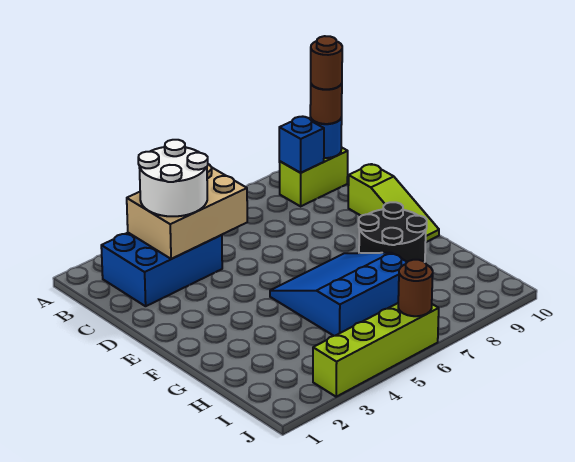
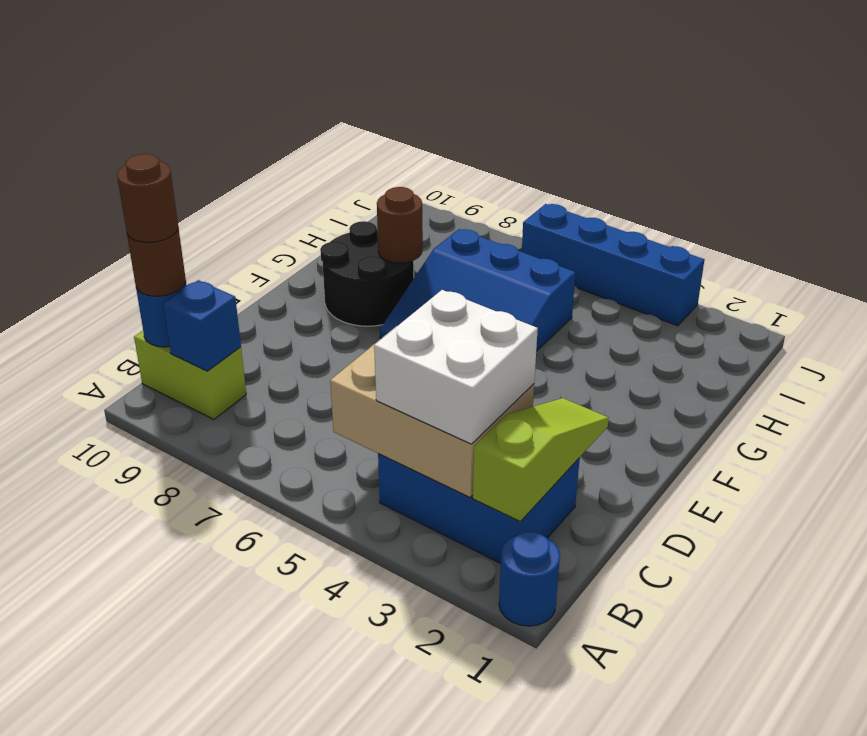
none -> blue 1x1 round brick [499,532,560,626]
white 2x2 round brick [138,140,208,216] -> white 2x2 brick [374,290,538,444]
lime 1x3 slope [348,164,439,243] -> lime 1x3 slope moved to [473,398,609,521]
lime 1x4 brick [313,303,439,397] -> blue 1x4 brick [522,204,705,326]
brown 1x1 round brick [398,260,433,316] -> brown 1x1 round brick moved to [377,187,423,263]

